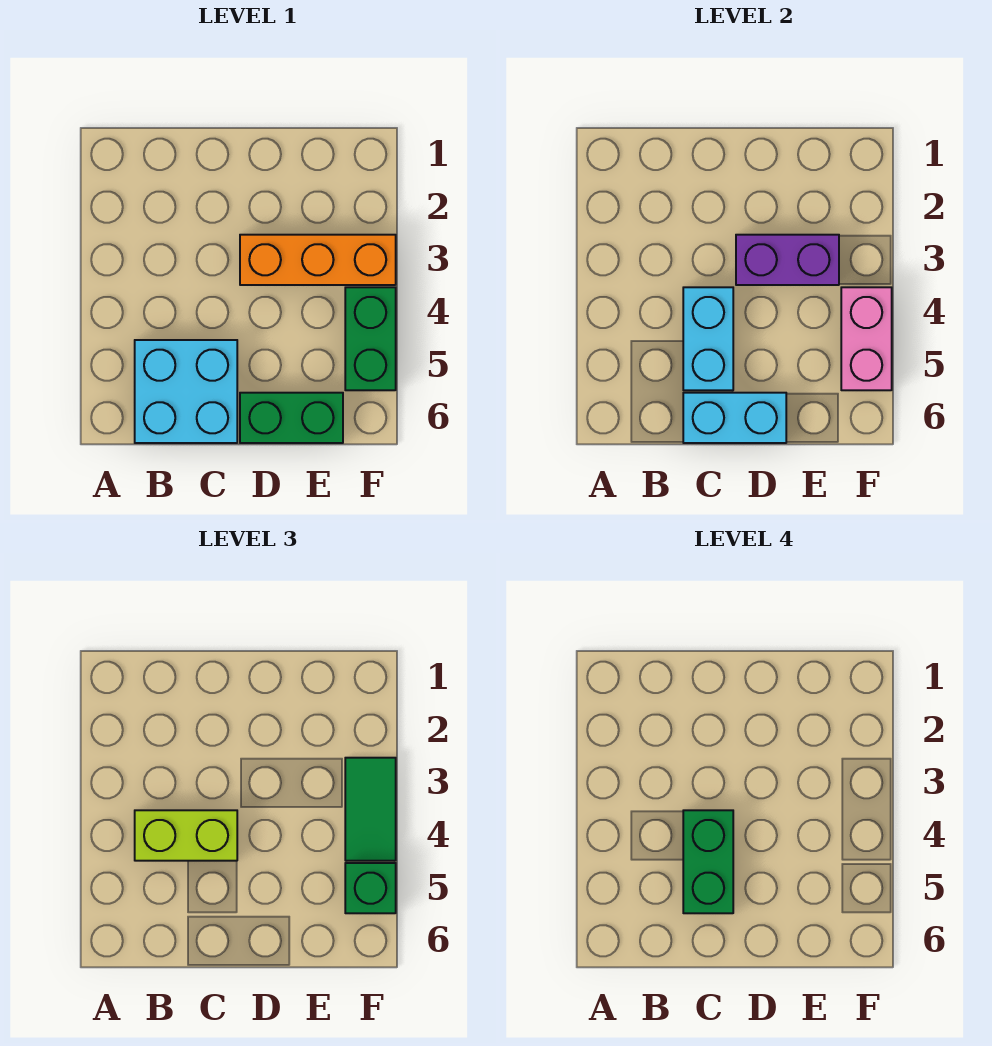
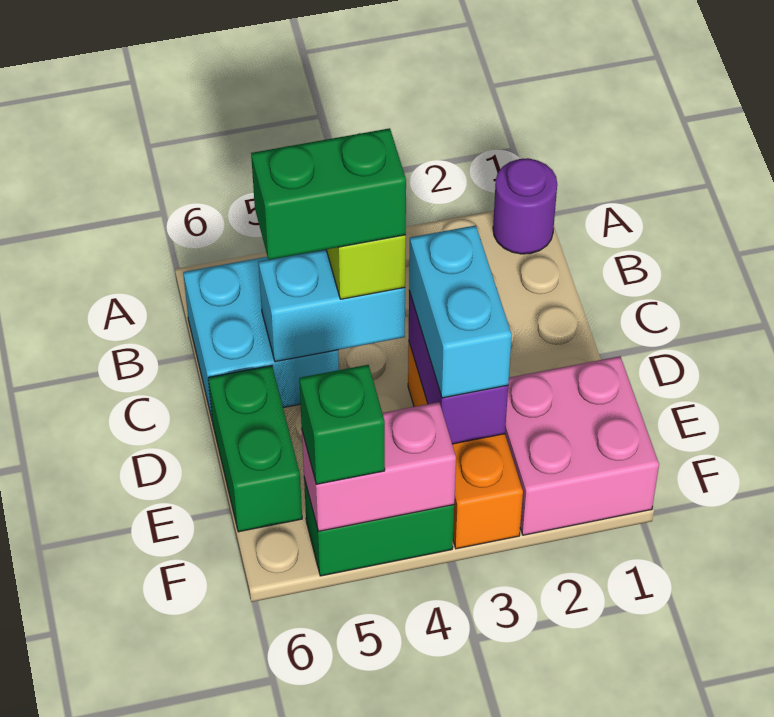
none -> purple 1x1 round brick [493,158,557,254]
cyan 1x2 brick [683,393,786,443] -> cyan 1x2 brick moved to [409,225,512,398]
none -> pink 2x2 brick [505,356,659,535]
green 1x2 tile [345,758,396,861] -> none

